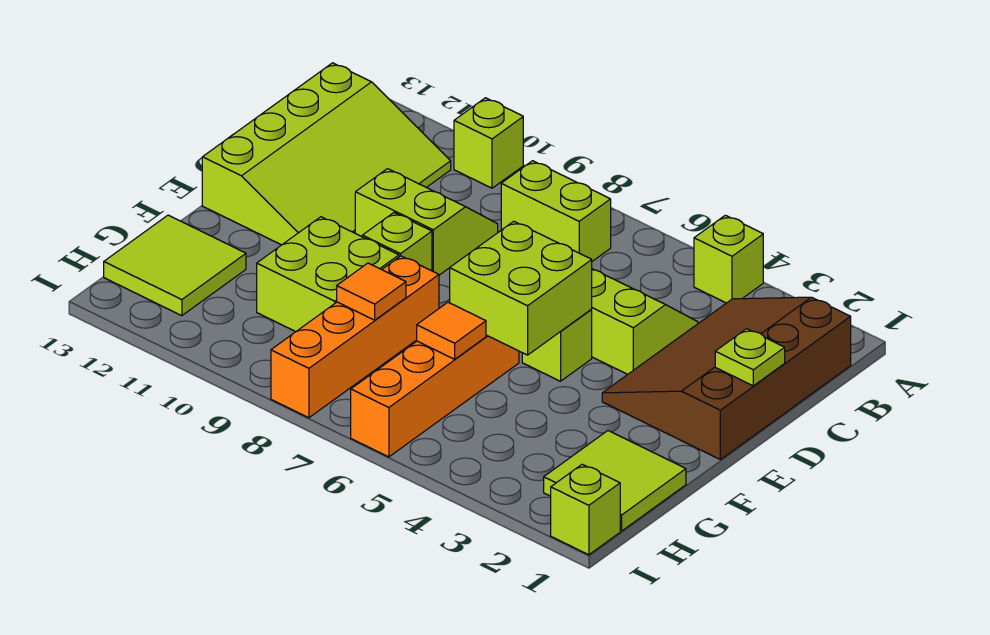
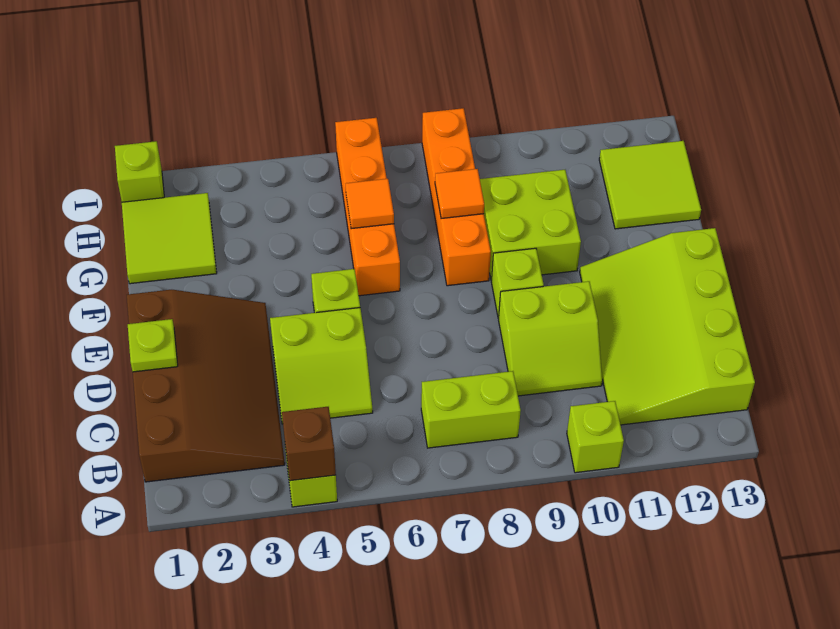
none -> brown 1x1 brick [282,407,336,481]
lime 2x2 brick [450,221,592,355] -> none

